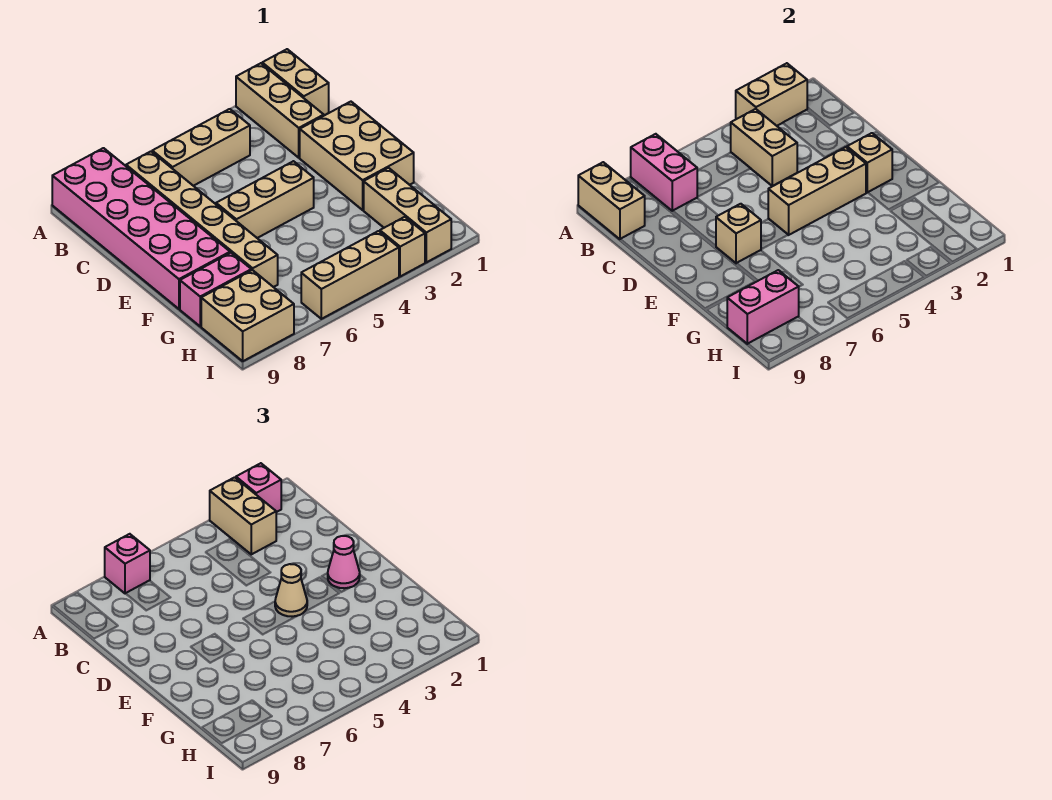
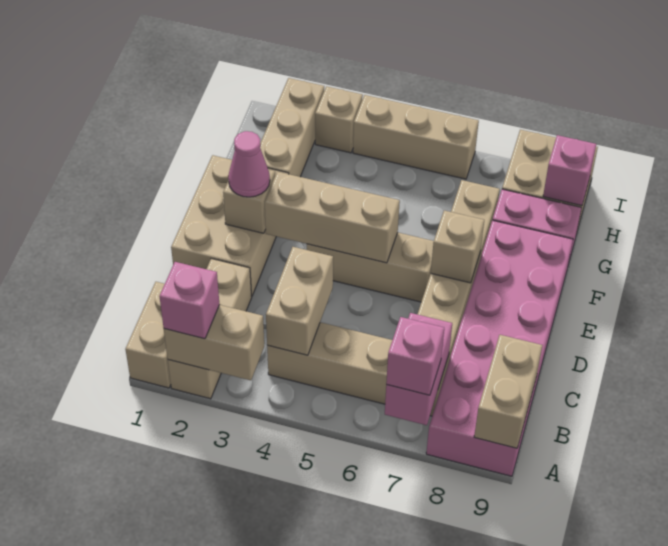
tan 1x2 brick [210,477,276,554] -> none
tan 1x1 cone [275,564,307,616] -> none
pink 1x2 brick [727,270,799,344] -> pink 1x1 brick [543,135,596,206]

